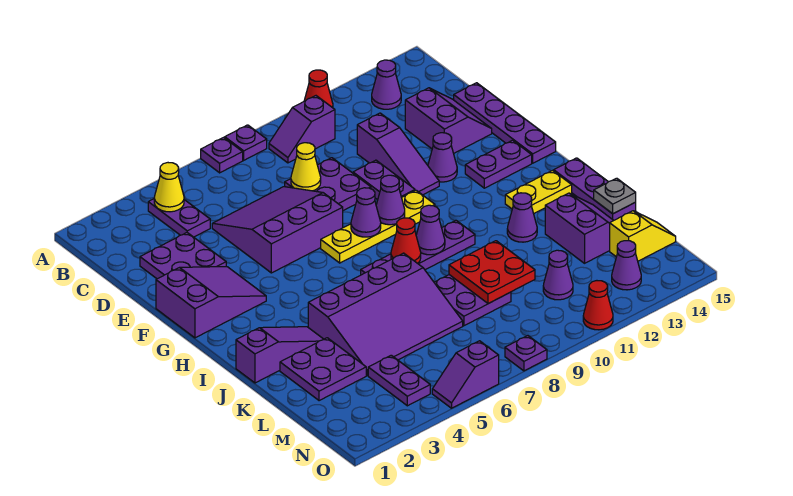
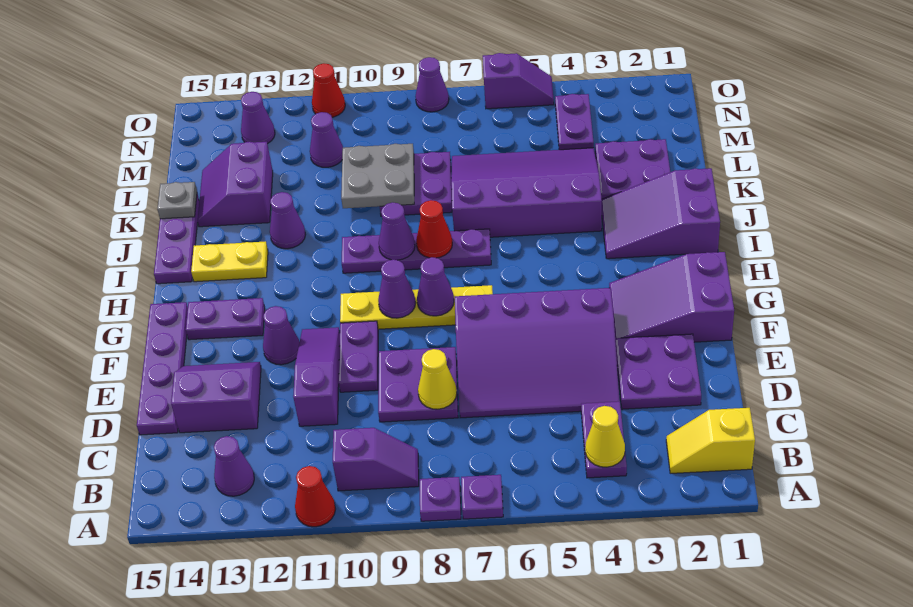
purple 3x3 slope [212,187,343,273] -> purple 3x4 slope [455,288,620,418]
purple 2x2 slope [405,88,492,153] -> purple 2x2 slope turned to [171,362,261,433]
purple 1x3 slope [236,327,323,383] -> purple 2x3 slope [602,168,720,259]
red 2x2 plate [449,241,535,304] -> grey 2x2 plate [341,144,414,208]
yellow 1x2 slope [610,211,676,261] -> yellow 1x2 slope moved to [666,408,755,473]
purple 1x1 plate [505,336,547,371] -> purple 1x1 cone [416,57,449,112]

